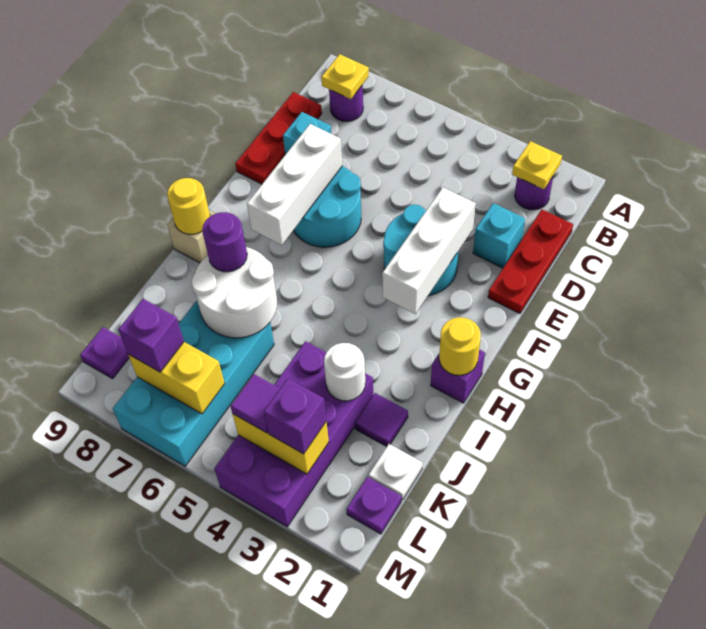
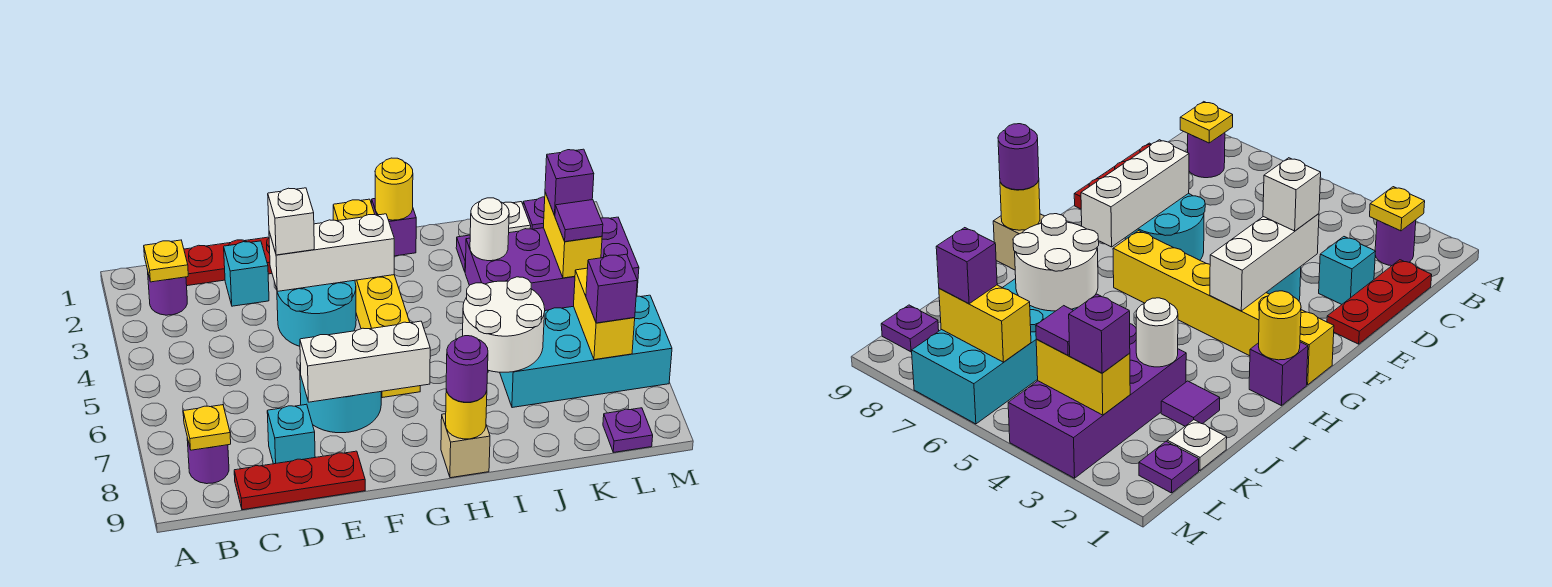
none -> white 1x1 brick [268,188,314,255]
none -> yellow 1x6 brick [333,199,420,398]
purple 1x1 round brick [202,212,247,272] -> purple 1x1 round brick moved to [446,336,488,402]

